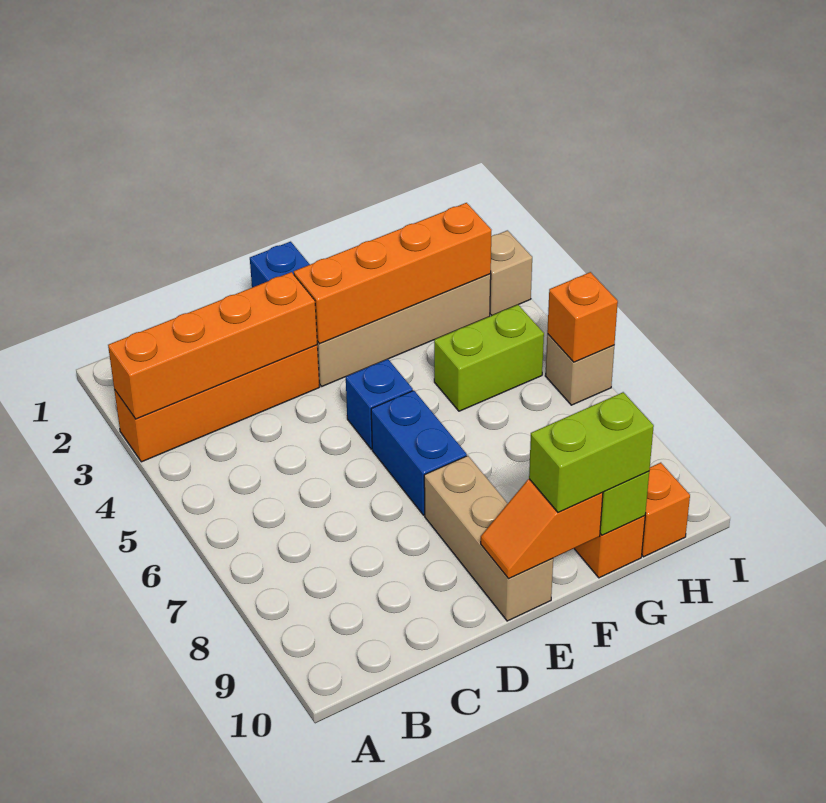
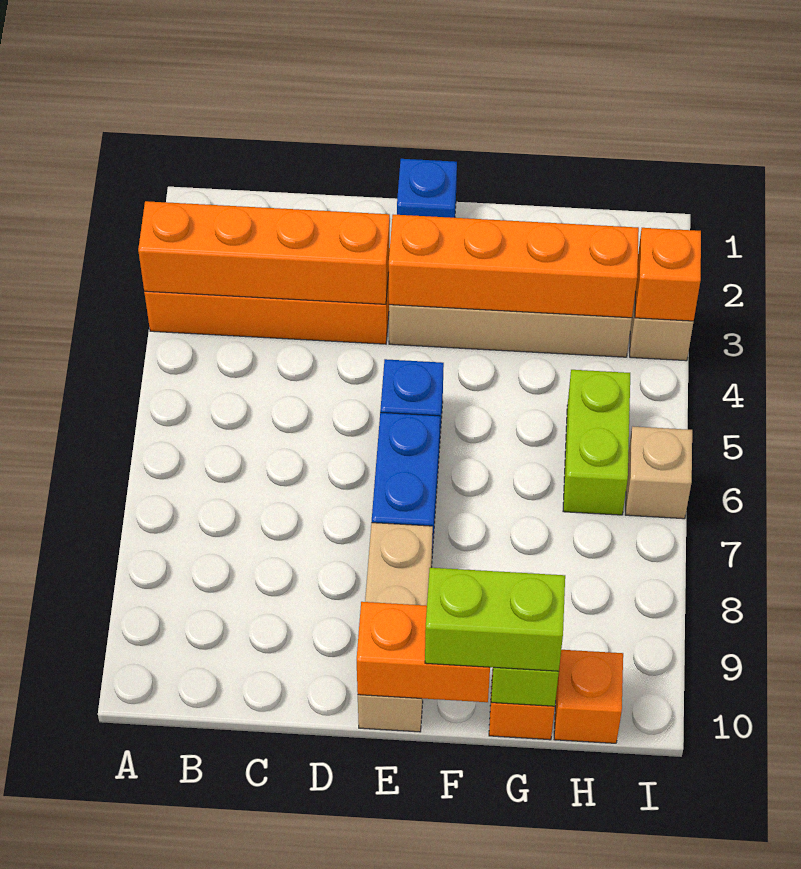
orange 1x2 slope [481,479,603,579] -> orange 1x2 brick [357,602,490,702]
lime 1x2 brick [434,305,544,411] -> lime 1x2 brick turned to [563,370,630,515]
orange 1x1 brick [547,272,618,362] -> orange 1x1 brick moved to [635,228,701,321]

